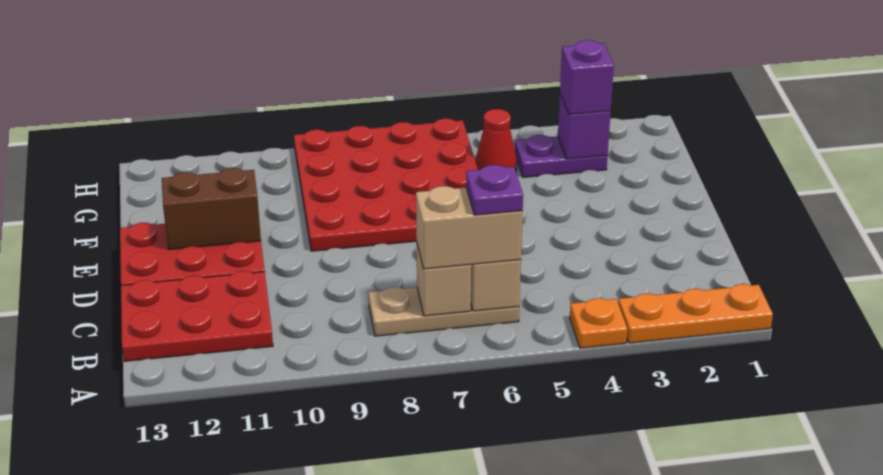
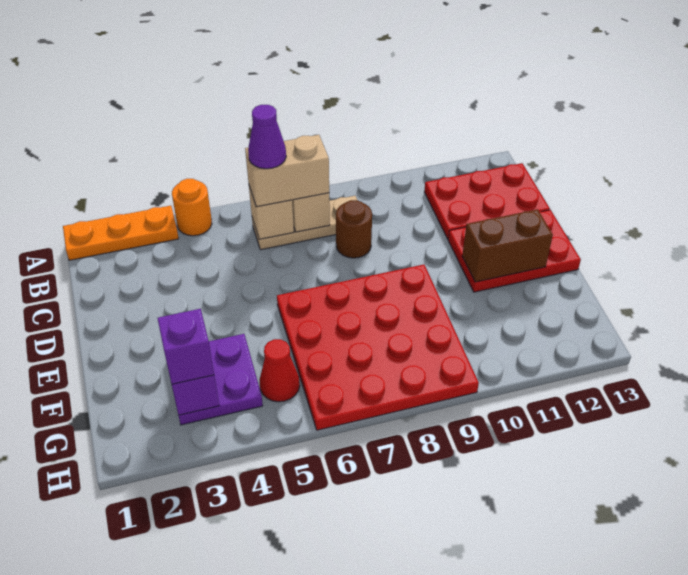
orange 1x1 plate [570,298,628,348] -> orange 1x1 round brick [172,179,212,236]
purple 1x1 plate [466,165,523,215] -> purple 1x1 cone [248,105,286,169]
none -> brown 1x1 round brick [336,200,372,258]
purple 1x2 plate [515,135,608,177] -> purple 2x2 plate [179,334,263,425]

